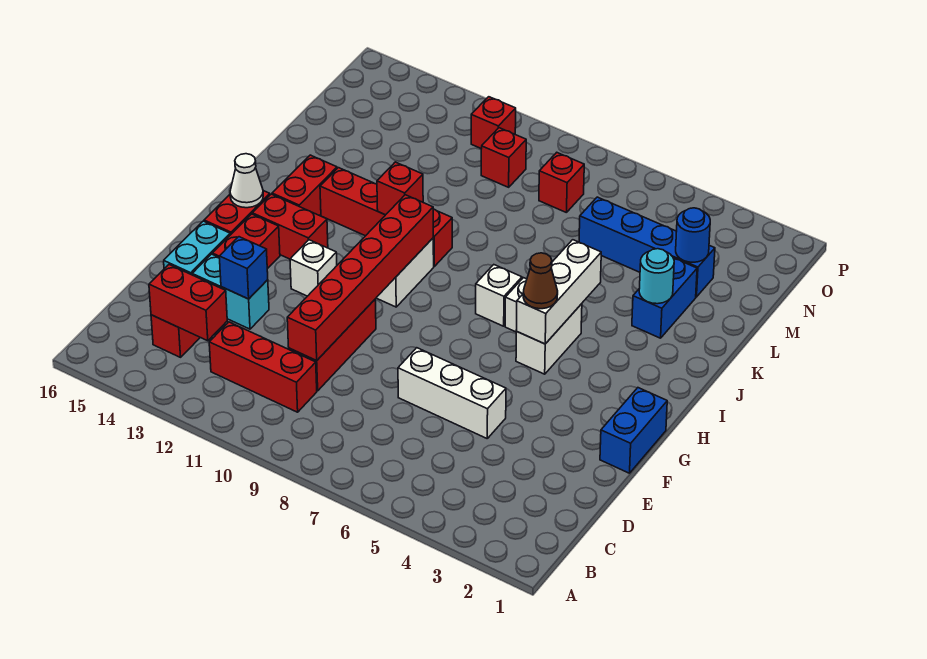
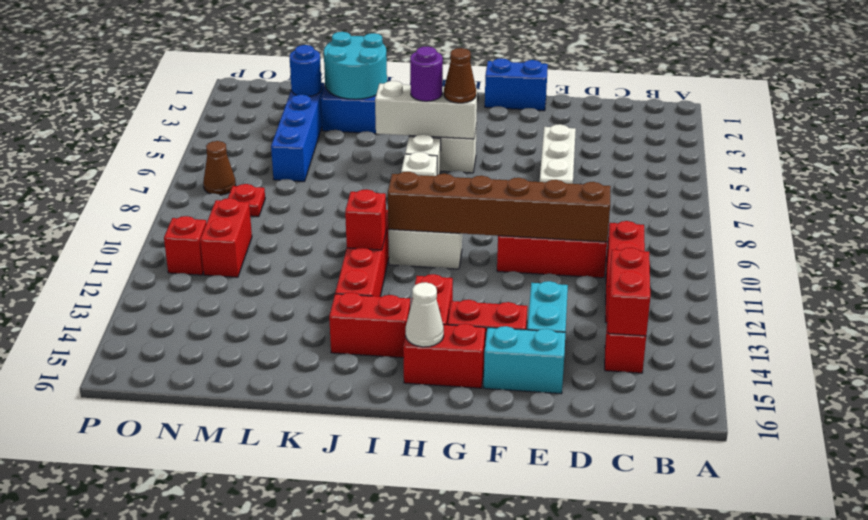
red 1x6 brick [287,195,433,361] -> brown 1x6 brick [388,172,611,242]
blue 1x1 brick [219,237,268,299] -> none
white 1x1 brick [290,240,337,296] -> none
none -> purple 1x1 round brick [410,46,443,101]
cyan 1x1 round brick [639,249,674,304] -> cyan 2x2 round brick [324,32,387,99]
red 1x1 brick [539,153,584,213] -> red 1x1 plate [228,184,265,217]
red 1x1 brick [481,128,526,187] -> red 1x2 brick [200,198,252,277]
none -> brown 1x1 cone [203,141,236,195]

